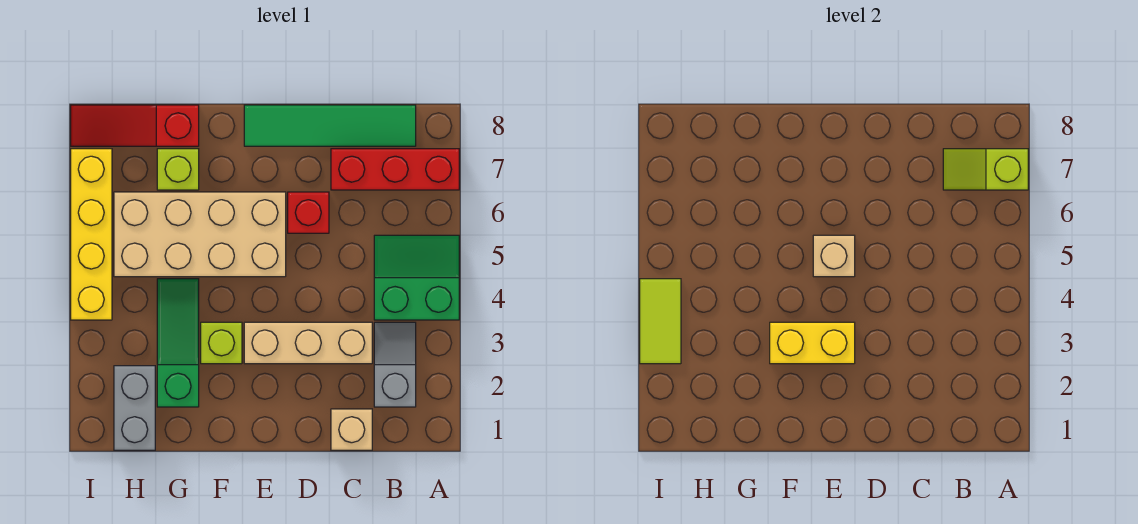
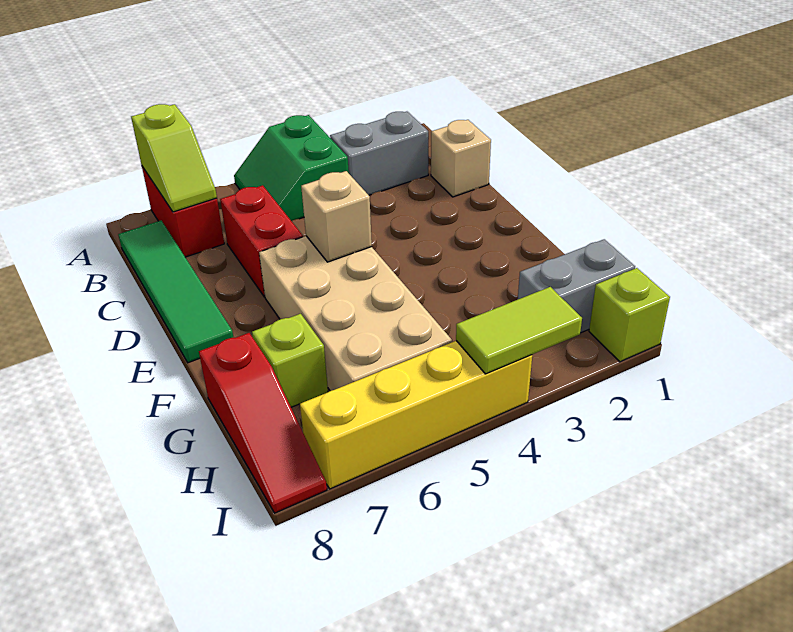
red 1x3 brick [331,149,459,190] -> red 1x2 brick [142,167,224,257]
grey 1x2 slope [374,322,416,407] -> grey 1x2 brick [330,112,428,195]
tan 1x3 brick [244,322,372,364] -> none
red 1x1 brick [288,192,329,233] -> red 1x2 brick [220,185,303,297]
yellow 1x2 brick [770,322,855,364] -> none
lime 1x1 brick [201,322,242,364] -> lime 1x1 brick moved to [589,268,670,362]
green 1x3 slope [157,279,199,407] -> none

